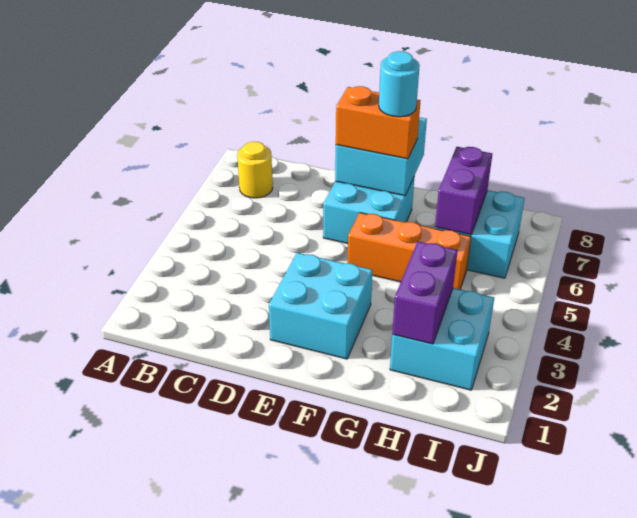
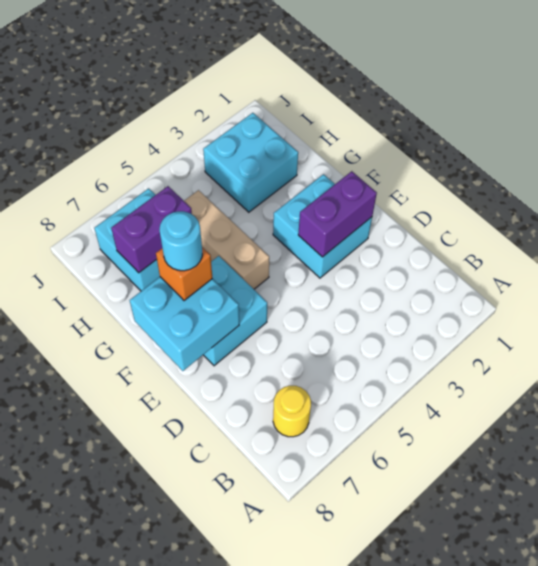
orange 1x2 brick [336,86,420,159] -> orange 1x1 brick [156,247,212,301]
orange 1x3 brick [347,213,471,289] -> tan 1x3 brick [184,190,269,289]
purple 1x2 brick [392,242,458,344] -> purple 1x2 brick moved to [298,171,377,257]

